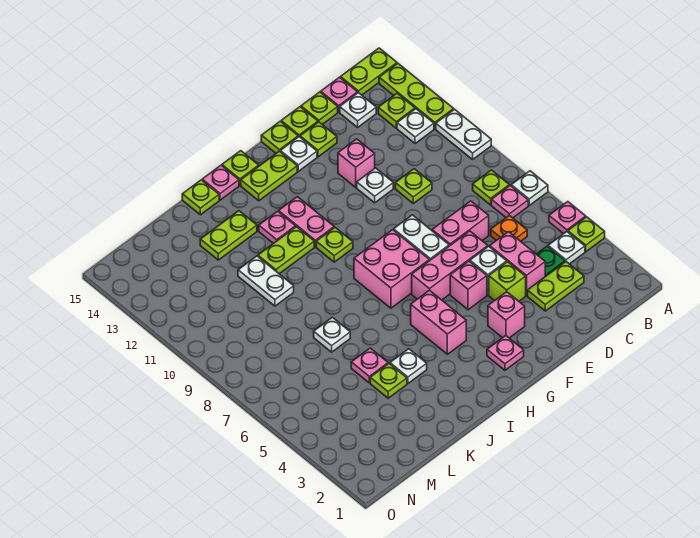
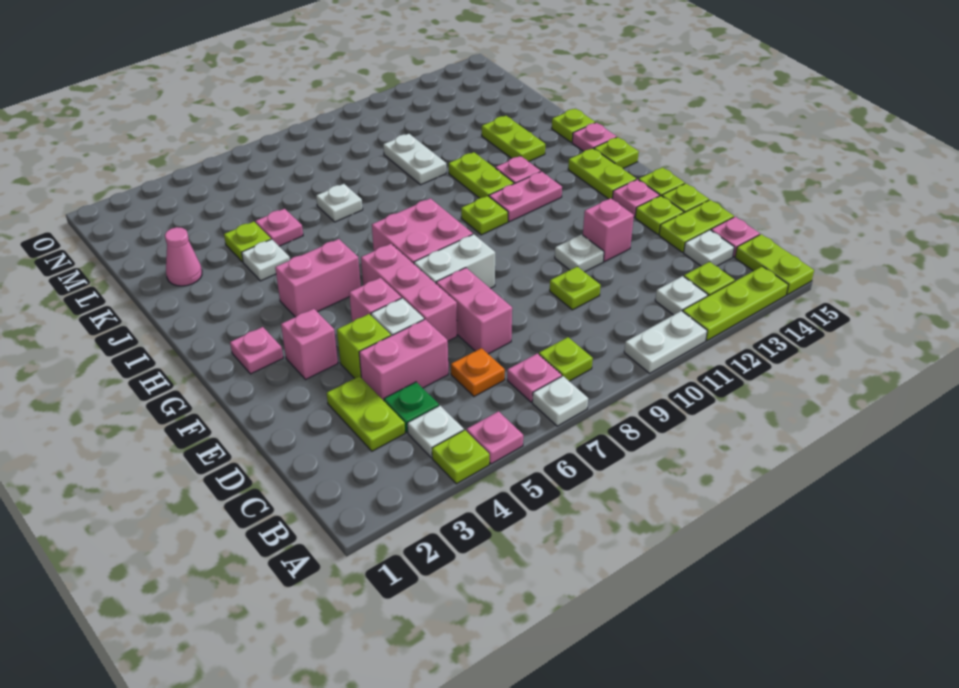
lime 1x1 plate [301,92,338,124] -> lime 1x2 plate [659,200,734,252]
white 1x1 plate [280,137,317,171] -> pink 1x1 plate [612,179,660,217]
none -> pink 1x1 cone [165,227,202,286]
white 1x2 plate [238,256,294,306] -> white 1x2 plate turned to [383,134,446,185]

